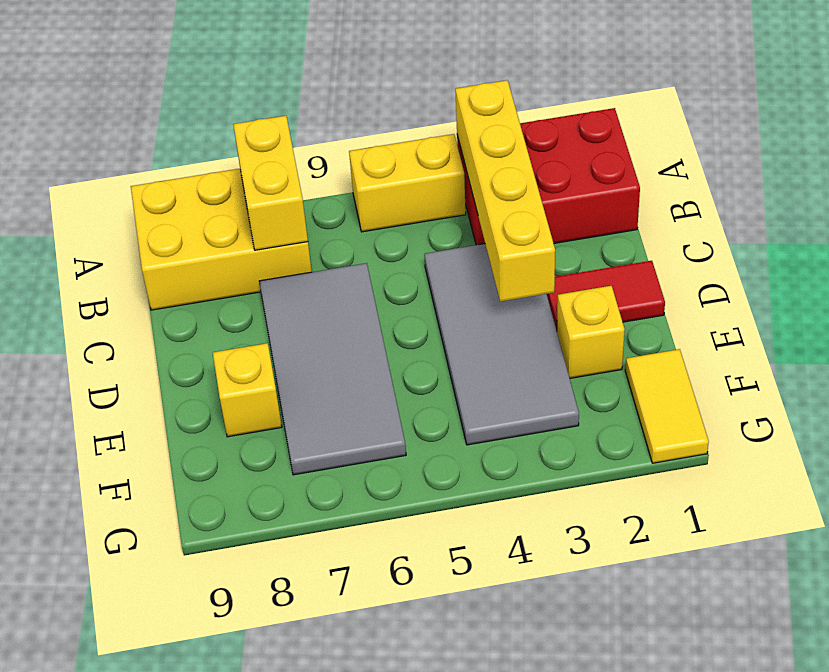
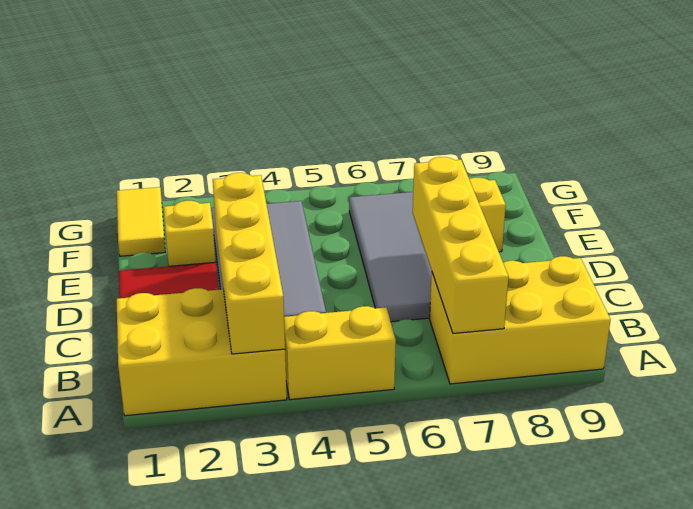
red 2x3 brick [457,108,640,245] -> yellow 2x3 brick [117,288,287,416]
yellow 1x2 brick [233,116,308,250] -> yellow 1x4 brick [413,157,509,333]

